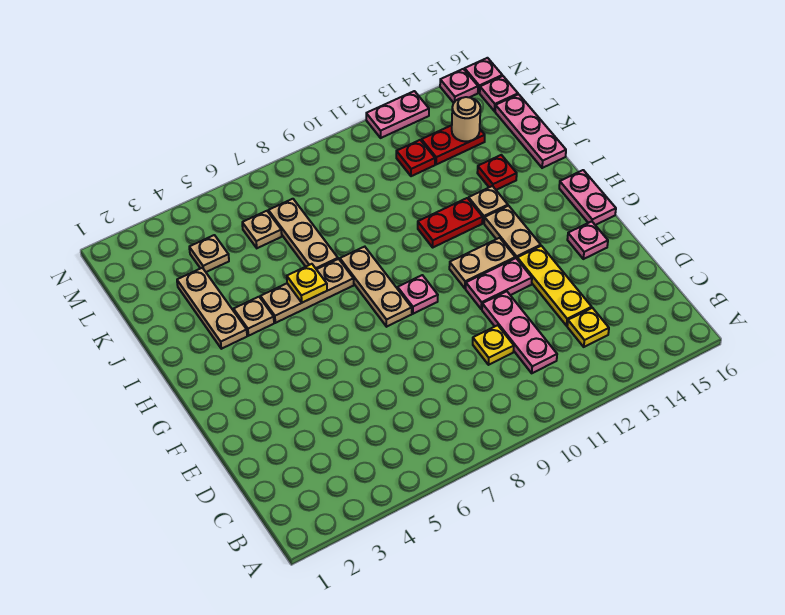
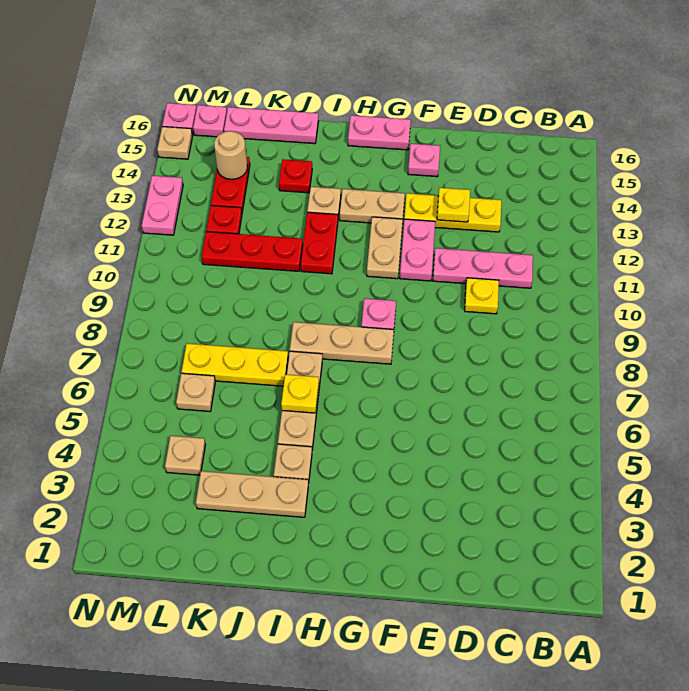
yellow 1x1 plate [567,308,609,347] -> yellow 1x1 plate moved to [437,188,470,222]
tan 1x3 plate [268,199,338,269] -> yellow 1x3 plate [182,343,288,386]
none -> red 1x3 plate [202,232,303,271]
pink 1x1 plate [440,69,478,103] -> tan 1x1 plate [157,127,193,159]

